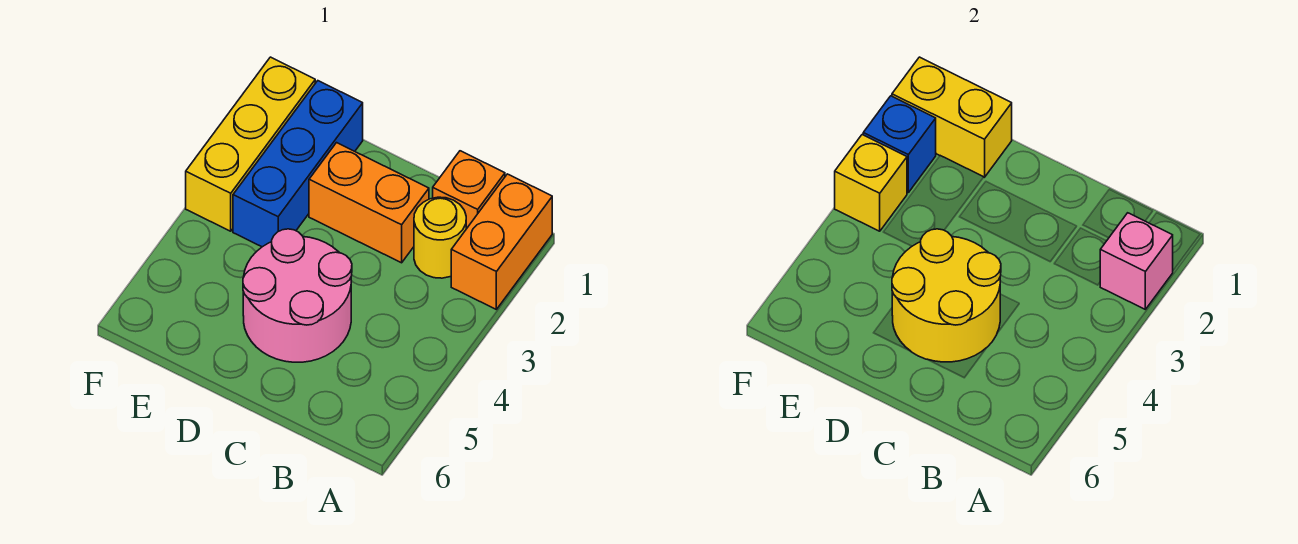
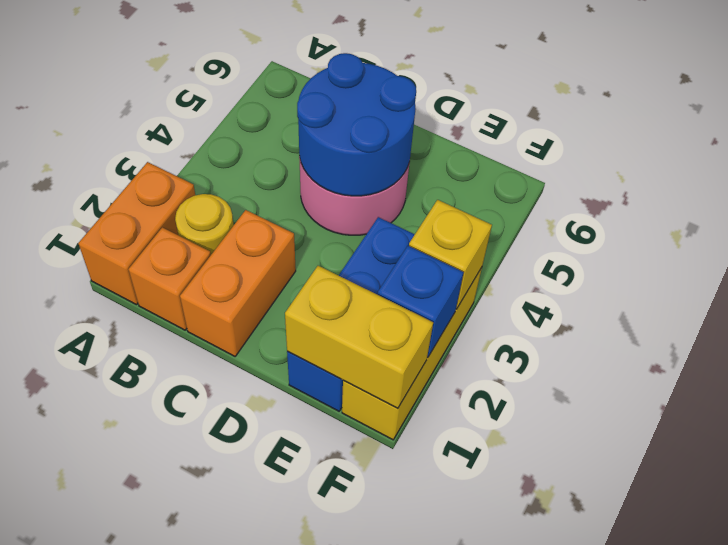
pink 1x1 brick [1100,213,1173,309] -> none
orange 1x2 brick [309,143,429,263] -> orange 1x2 brick turned to [180,210,296,356]
yellow 2x2 round brick [892,229,1001,362] -> blue 2x2 round brick [297,53,416,196]

